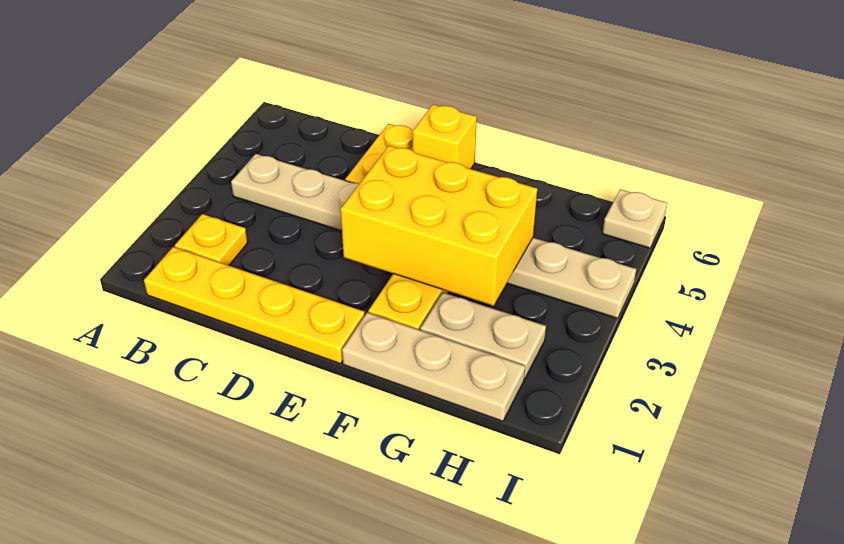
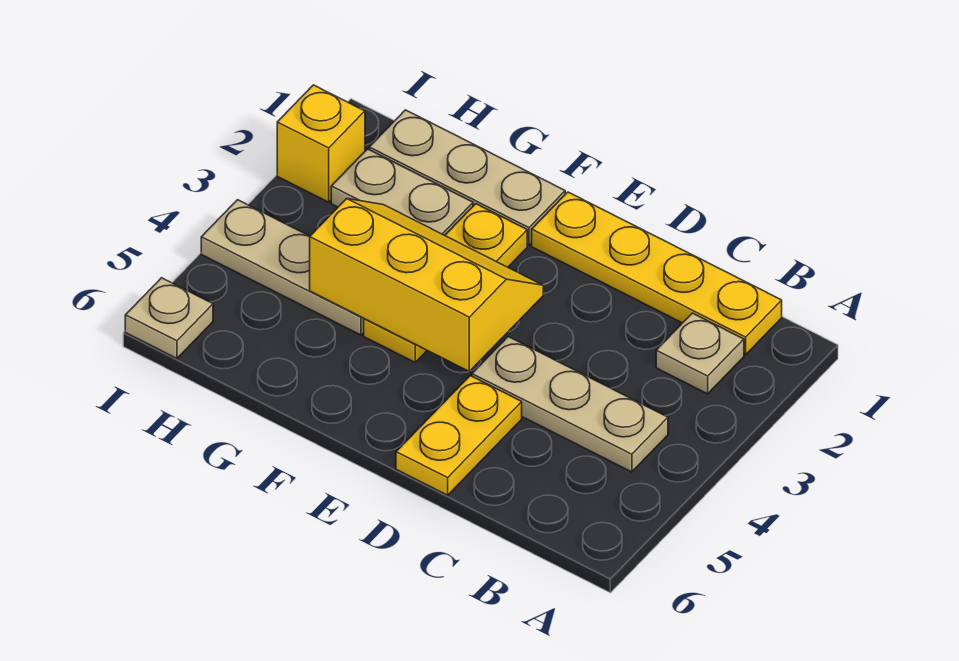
yellow 1x1 plate [175,214,248,266] -> tan 1x1 plate [656,313,744,394]
yellow 2x3 brick [341,146,537,306] -> yellow 2x3 slope [310,199,543,371]
yellow 1x1 brick [413,105,477,169] -> yellow 1x1 brick moved to [277,85,365,202]

